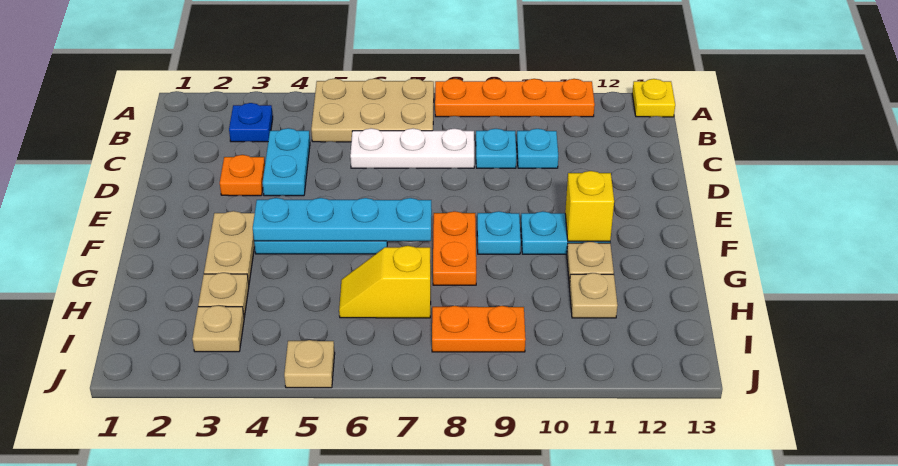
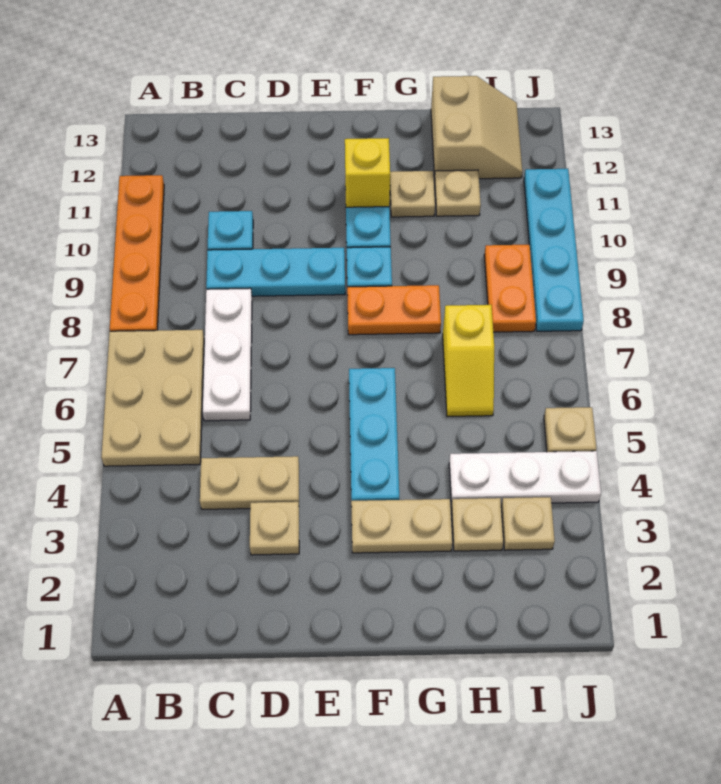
yellow 1x1 plate [632,79,675,117] -> none
blue 1x1 plate [229,103,273,142] -> none
cyan 1x2 plate [262,128,310,196] -> tan 1x2 plate [200,456,299,509]
cyan 1x1 plate [476,129,516,168] -> cyan 1x3 plate [206,248,345,296]
orange 1x1 plate [220,155,265,196] -> tan 1x1 plate [250,502,299,555]
cyan 1x4 plate [253,198,432,241] -> cyan 1x4 plate moved to [524,169,584,331]
none -> white 1x3 plate [449,451,601,505]
none -> tan 2x2 slope [431,76,522,179]

